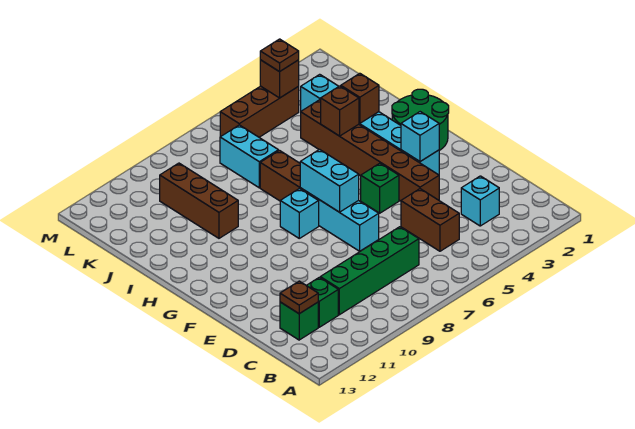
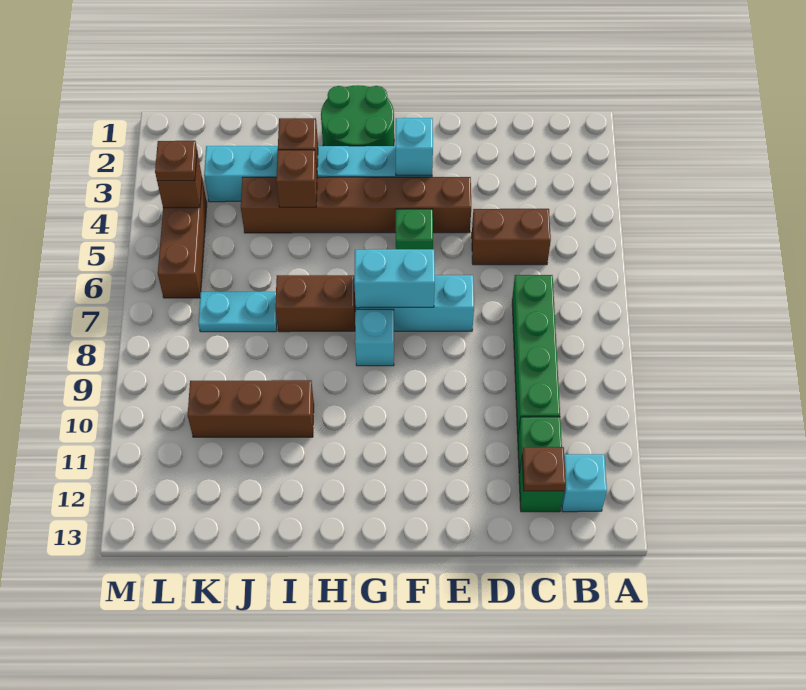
cyan 1x1 brick [461,176,499,226] -> cyan 1x1 brick moved to [562,454,607,512]
cyan 1x2 brick [220,125,278,188] -> cyan 1x2 plate [198,292,277,332]

